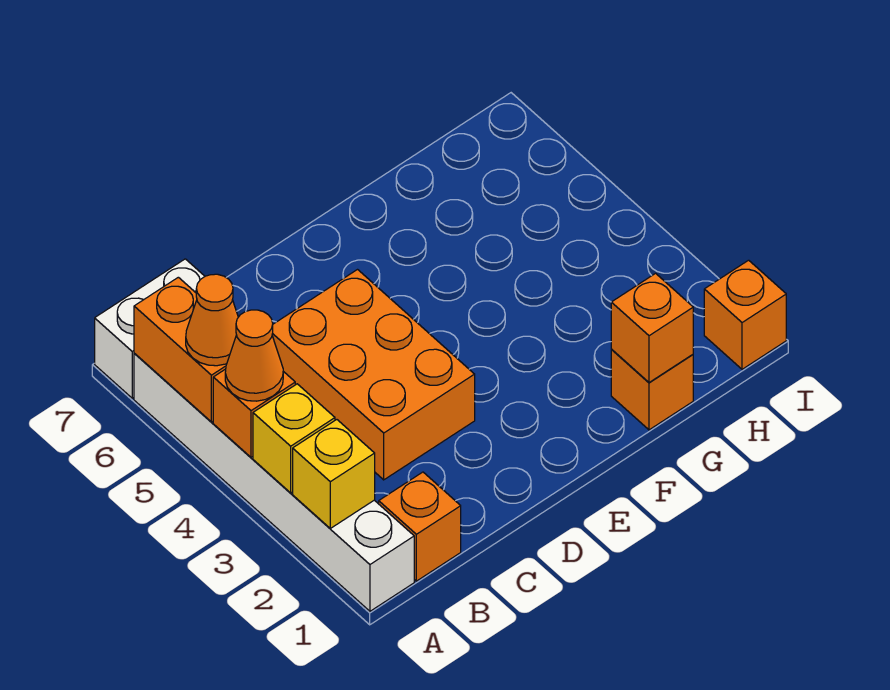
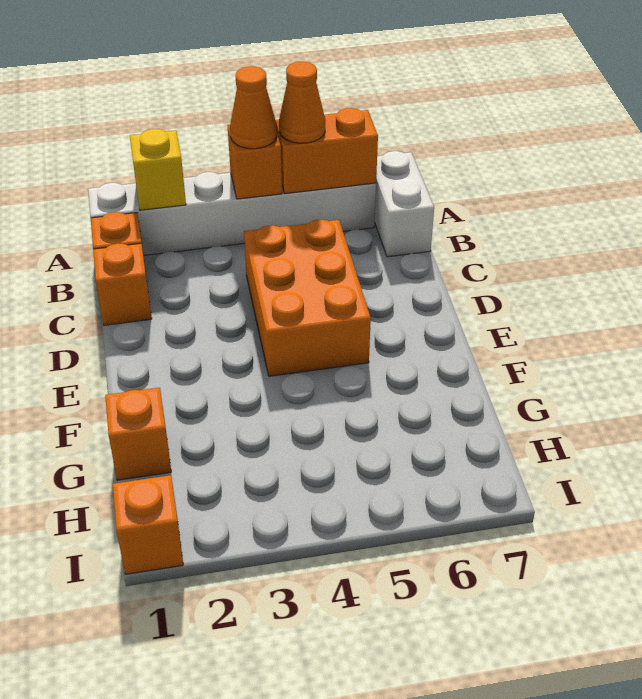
yellow 1x1 brick [253,384,335,493] -> none
orange 2x3 brick [272,270,475,480] -> orange 2x3 brick turned to [244,220,371,376]
orange 1x1 brick [611,273,693,382] -> orange 1x1 brick moved to [93,243,152,325]

